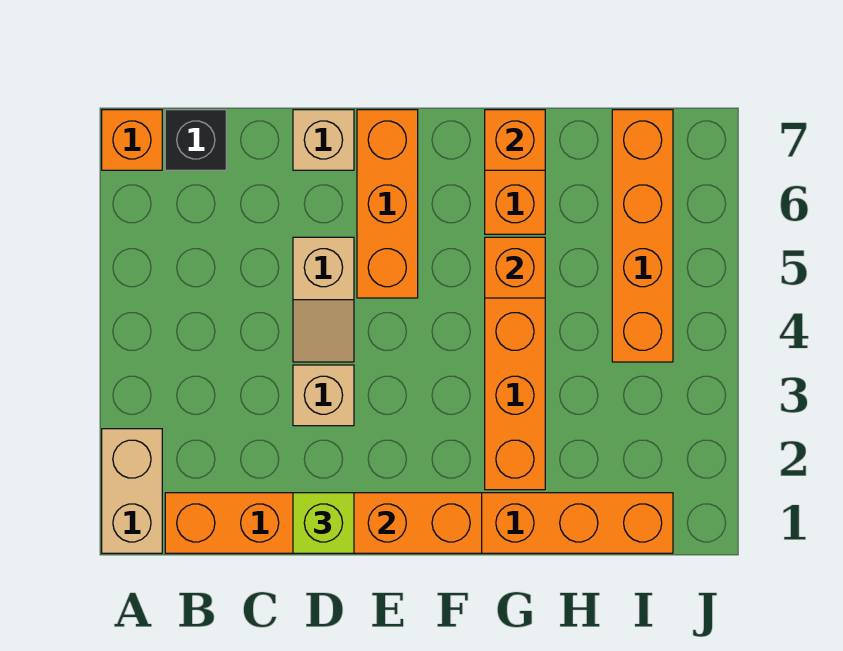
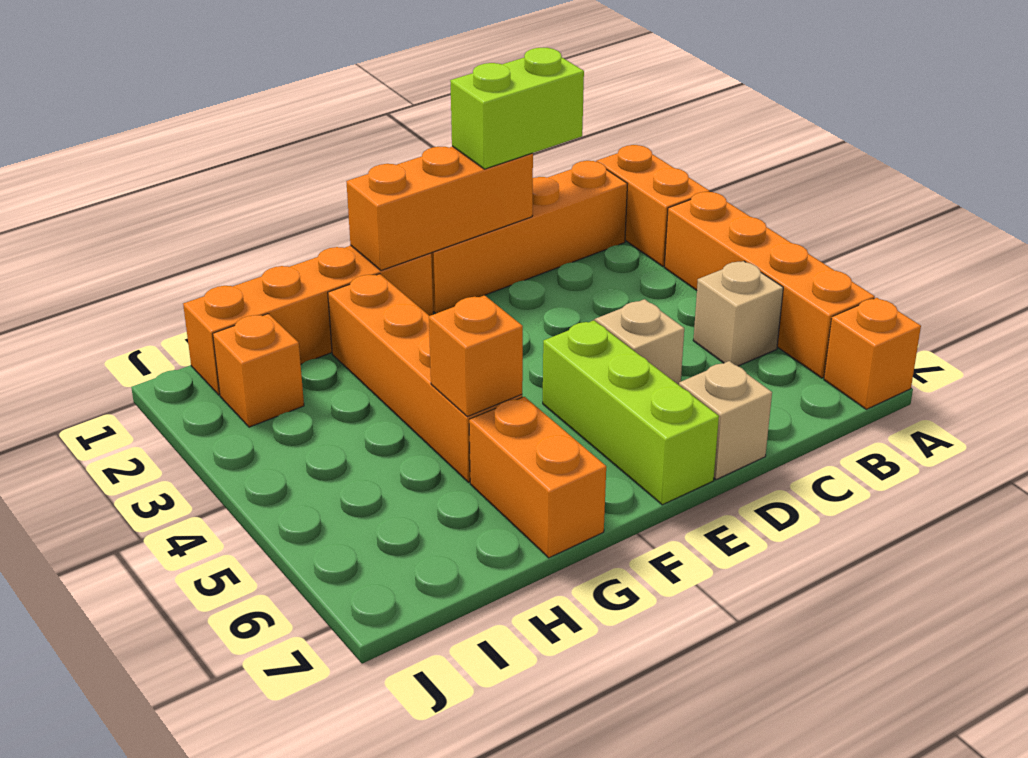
tan 1x2 brick [102,429,162,553] -> orange 1x2 brick [596,145,710,266]
black 1x1 brick [165,110,226,170] -> none
lime 1x1 brick [293,493,354,553] -> lime 1x2 brick [450,48,584,169]
tan 1x1 brick [293,365,354,426] -> tan 1x1 brick moved to [693,261,783,366]
orange 1x3 brick [357,110,418,298] -> lime 1x3 brick [543,321,719,505]
orange 1x1 brick [485,110,545,170] -> orange 1x1 brick moved to [213,314,304,427]
orange 1x4 brick [612,110,673,362] -> orange 1x4 brick moved to [664,192,875,378]

